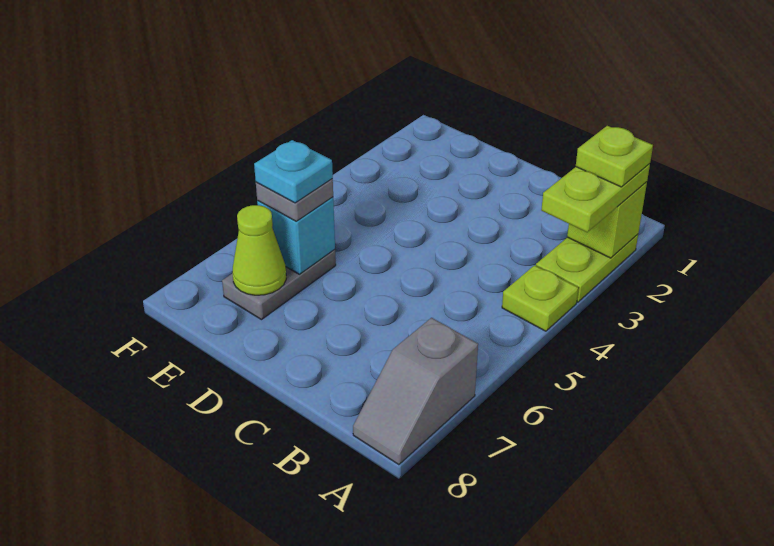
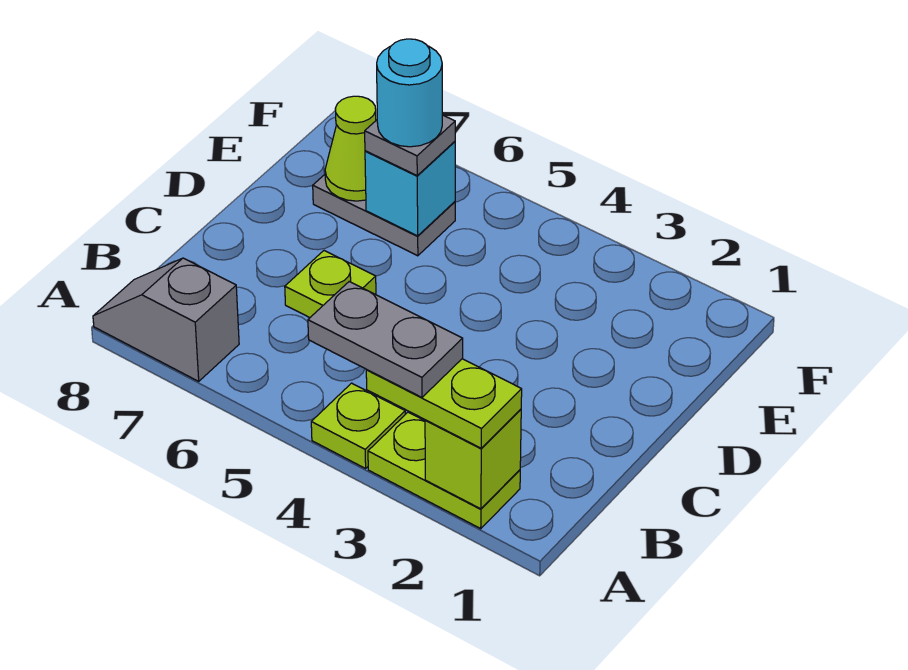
lime 1x1 plate [576,126,653,187] -> lime 1x1 plate moved to [285,251,376,318]
none -> grey 1x2 plate [308,282,463,397]
cyan 1x1 plate [254,140,333,203] -> cyan 1x1 round brick [377,39,442,147]

